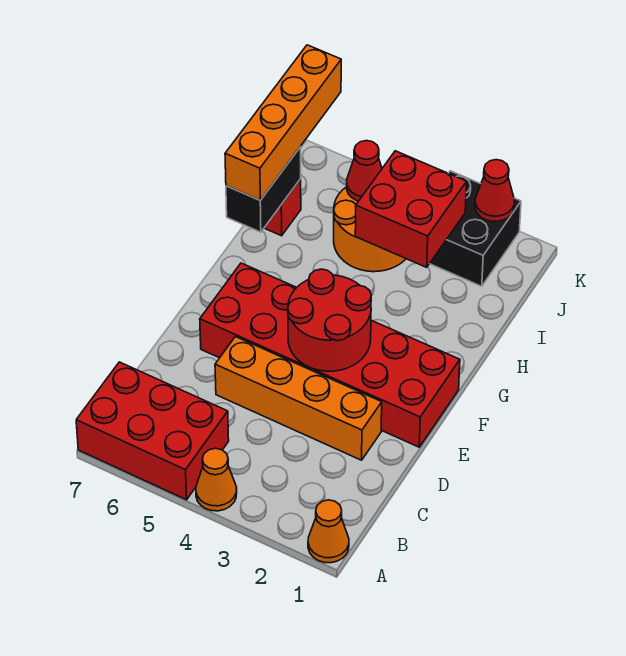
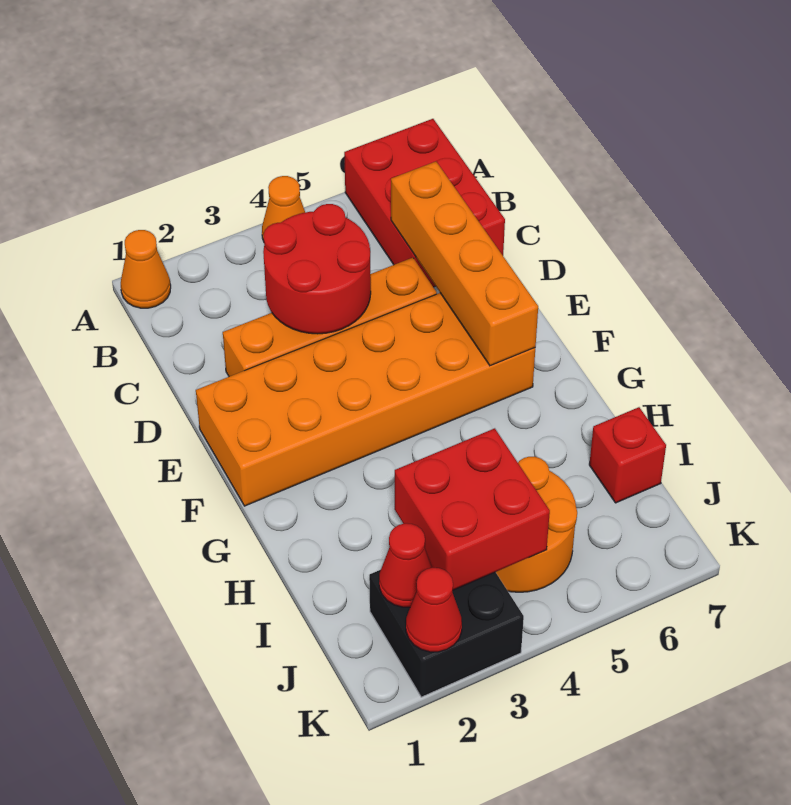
red 2x3 brick [76,362,229,500] -> red 2x3 brick turned to [344,119,505,287]
red 2x6 brick [200,263,460,447] -> orange 2x6 brick [196,293,535,506]
red 2x2 round brick [288,269,371,371] -> red 2x2 round brick moved to [263,204,371,334]
black 1x2 brick [226,147,301,232] -> none
orange 1x4 brick [225,45,341,200] -> orange 1x4 brick moved to [391,162,538,366]
red 1x1 cone [347,141,382,201] -> red 1x1 cone moved to [379,523,432,607]

